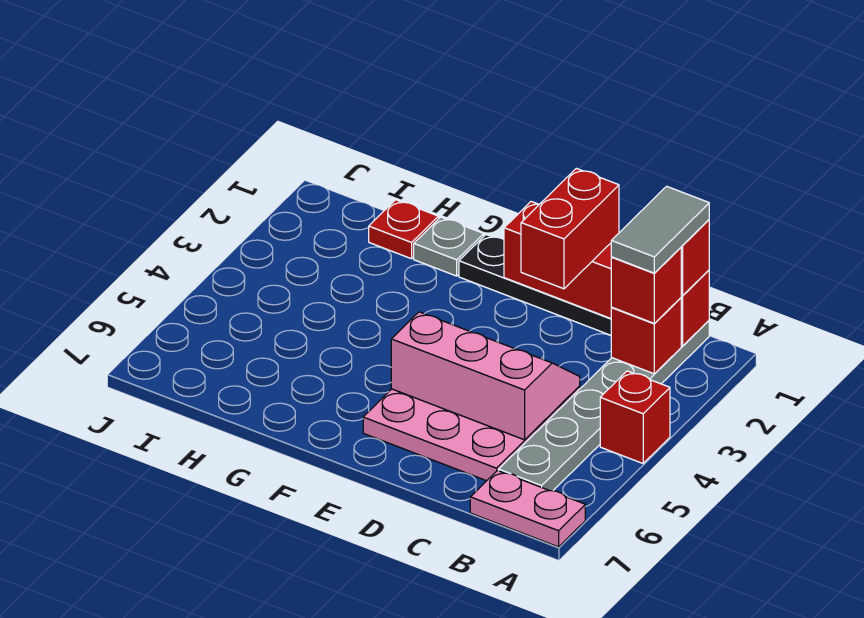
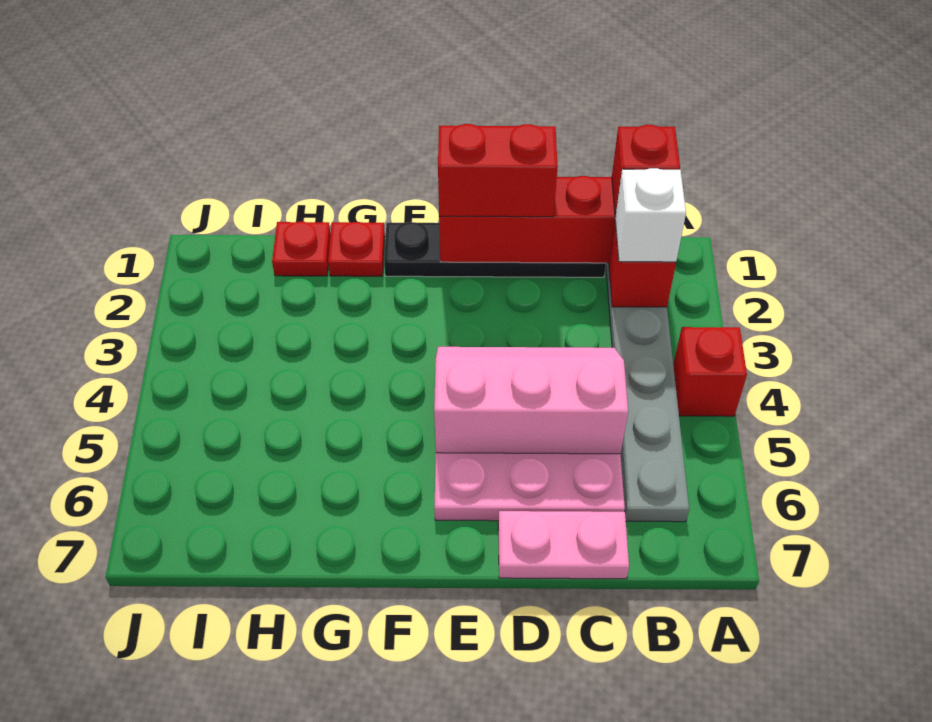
pink 1x2 plate [470,471,585,547] -> pink 1x2 plate moved to [498,511,629,579]
grey 1x2 tile [611,186,709,273] -> none
red 1x1 brick [611,248,681,324] -> white 1x1 brick [615,168,686,262]
red 1x2 brick [521,168,619,289] -> red 1x2 brick turned to [438,124,558,217]
grey 1x1 plate [414,217,484,276] -> red 1x1 plate [328,222,385,276]

